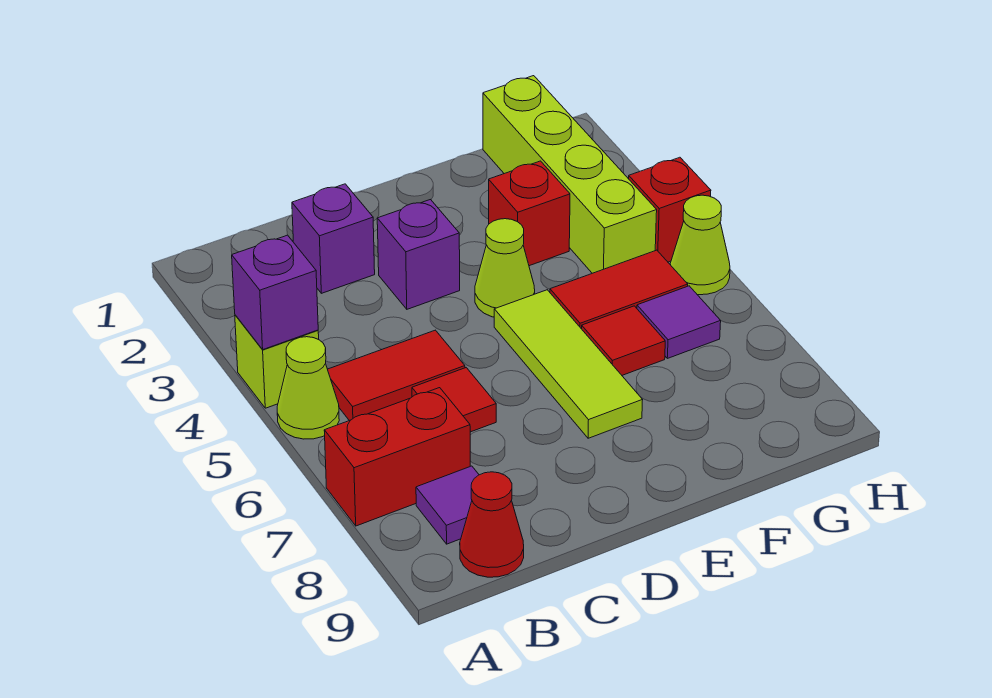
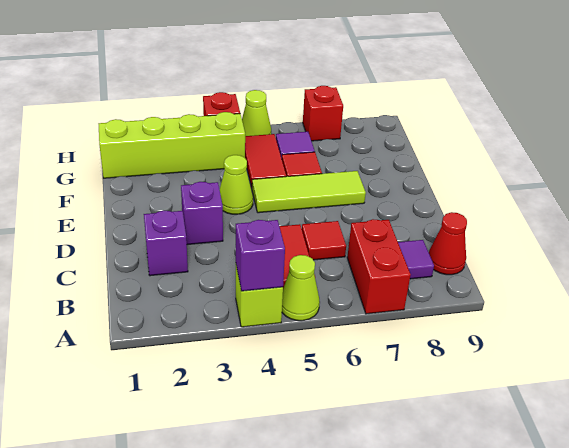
red 1x1 brick [489,161,570,266] -> red 1x1 brick moved to [303,86,343,141]

